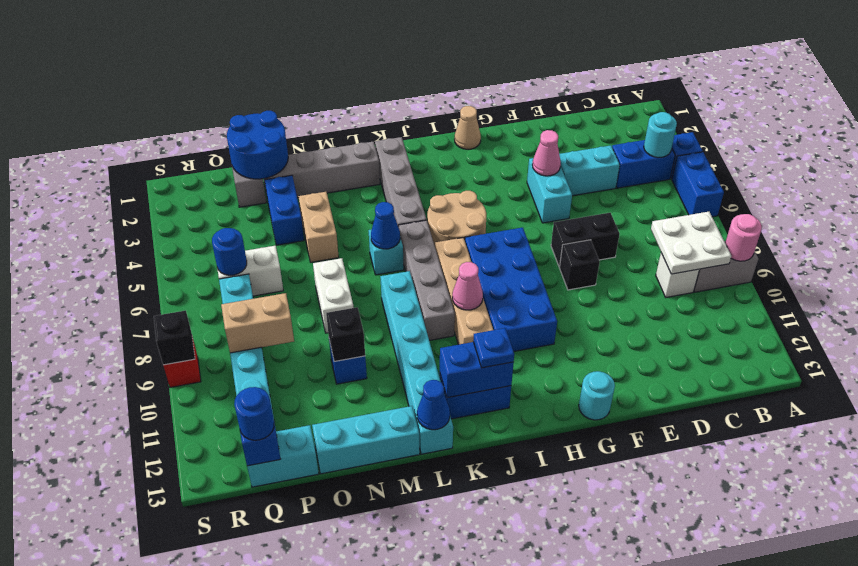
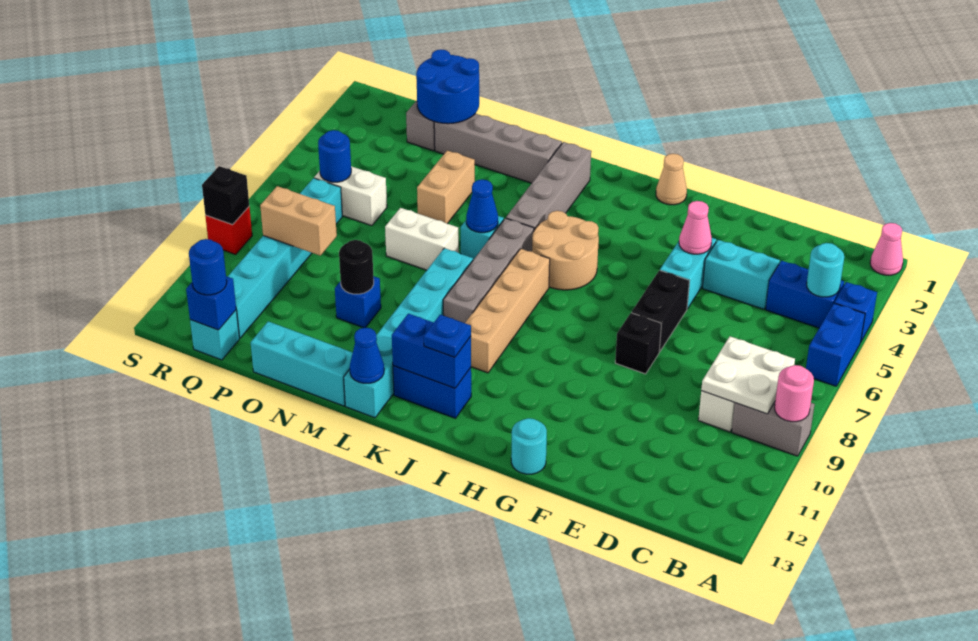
black 1x2 brick [551,213,619,267] -> black 1x2 brick turned to [632,270,689,352]
blue 2x4 brick [465,227,557,351] -> none
pink 1x1 cone [452,262,483,310] -> pink 1x1 cone moved to [870,223,903,275]
white 1x2 brick [313,258,353,333] -> white 1x2 brick turned to [385,208,459,270]
black 1x1 brick [326,307,365,362] -> black 1x1 round brick [339,240,374,294]
blue 1x2 brick [265,175,304,245] -> none
cyan 1x2 brick [247,425,319,487] -> cyan 1x1 brick [190,310,239,360]

